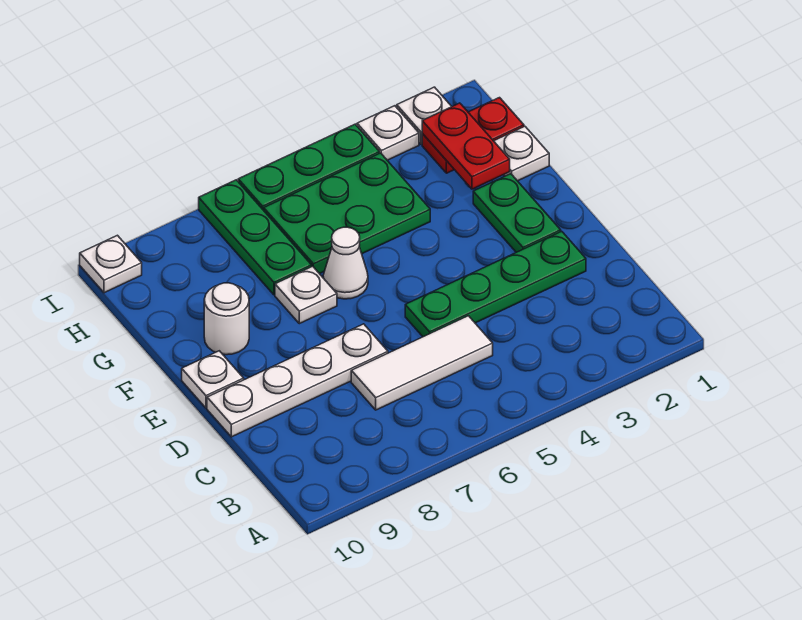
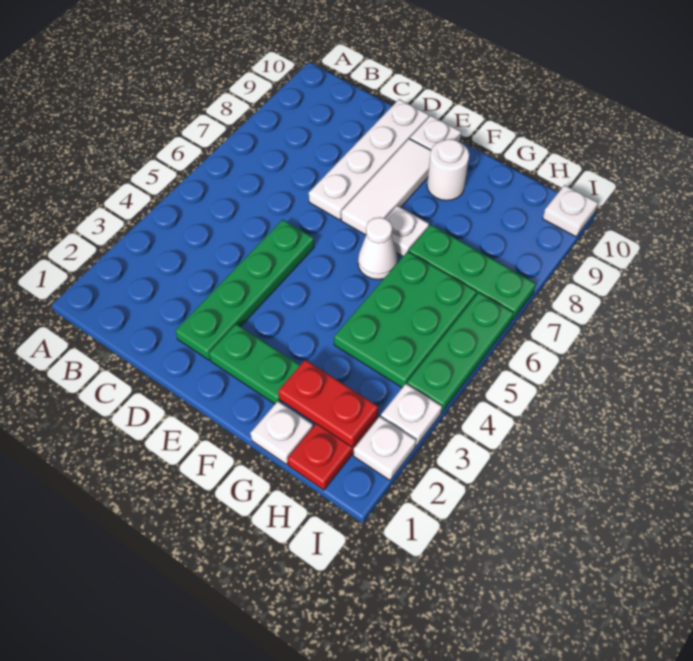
white 1x3 tile [351,316,493,410] -> white 1x3 tile moved to [341,139,431,235]

